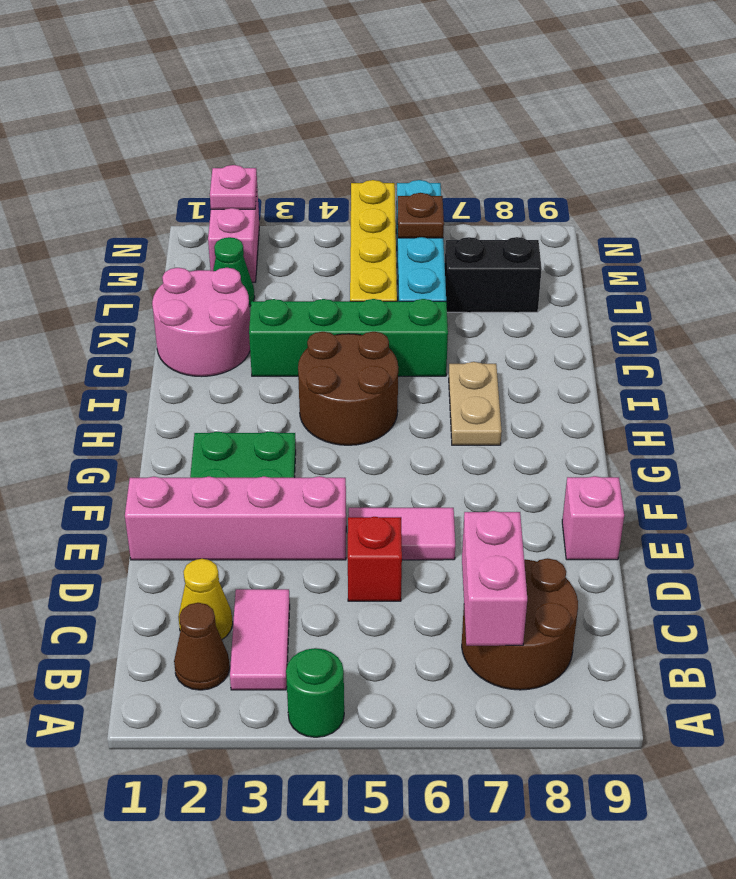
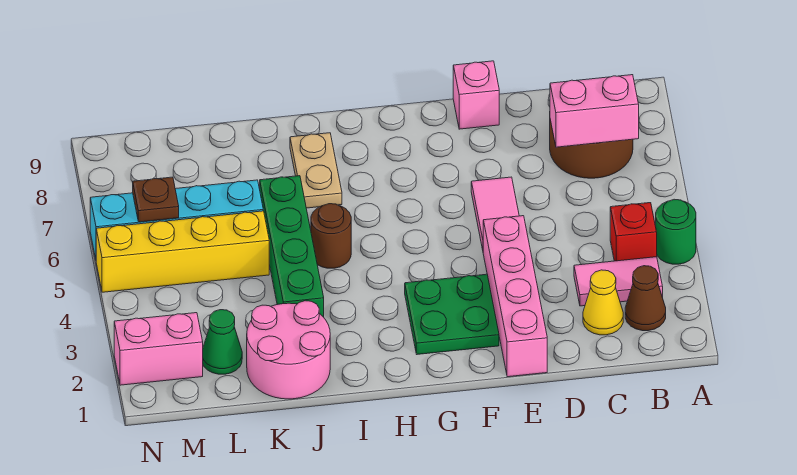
red 1x1 brick [348,517,402,601] -> red 1x1 brick moved to [610,203,657,261]
brown 2x2 round brick [298,332,398,445] -> brown 1x1 round brick [311,204,351,268]
tan 1x2 plate [449,362,502,445] -> tan 1x2 plate turned to [290,133,342,208]
black 1x2 brick [445,237,542,312] -> none
pink 1x1 plate [210,165,257,209] -> none

